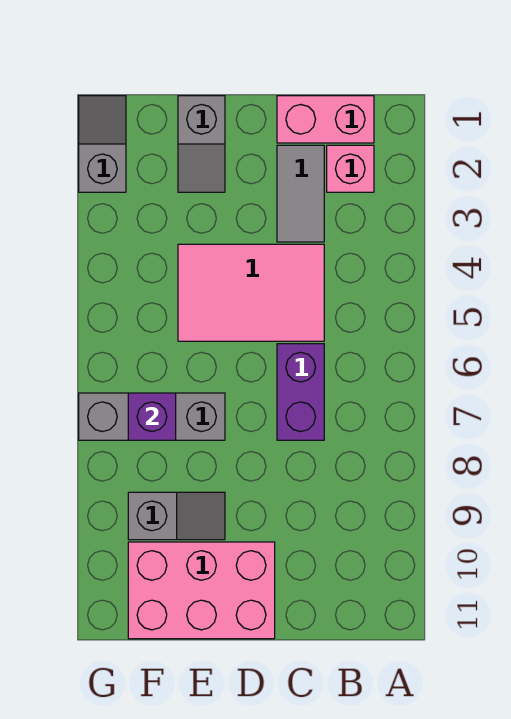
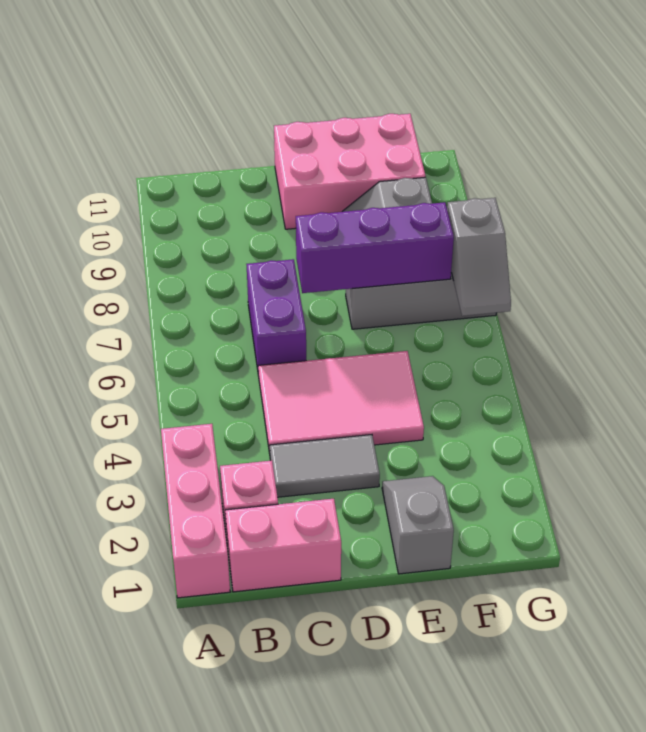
none -> pink 1x3 brick [161,424,230,598]
grey 1x2 tile [277,145,324,242] -> grey 1x2 tile turned to [270,435,380,497]
purple 1x1 brick [128,393,176,440] -> purple 1x3 brick [296,202,454,293]
grey 1x2 slope [79,96,126,192] -> grey 1x2 slope moved to [447,198,511,316]

